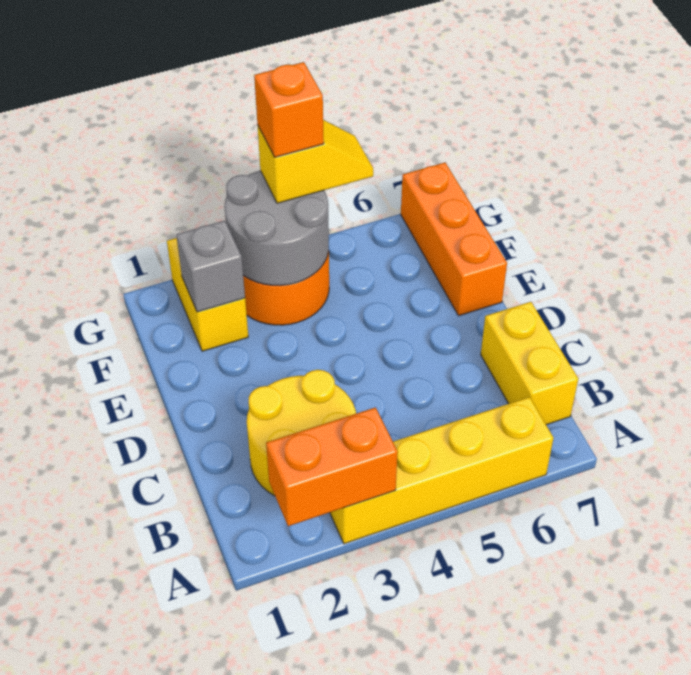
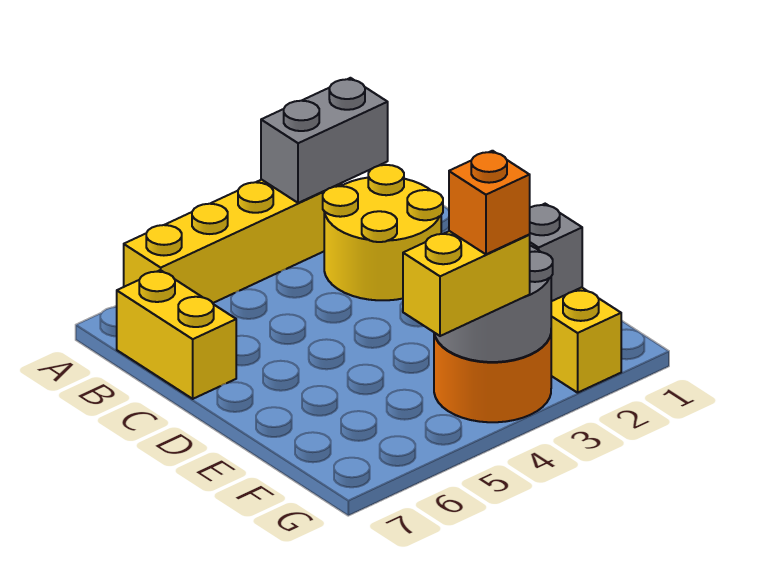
orange 1x2 brick [266,408,398,526] -> grey 1x2 brick [261,78,388,203]
orange 1x3 brick [401,163,507,316] -> none
yellow 1x2 slope [258,120,373,203] -> yellow 1x2 brick [403,231,530,336]

